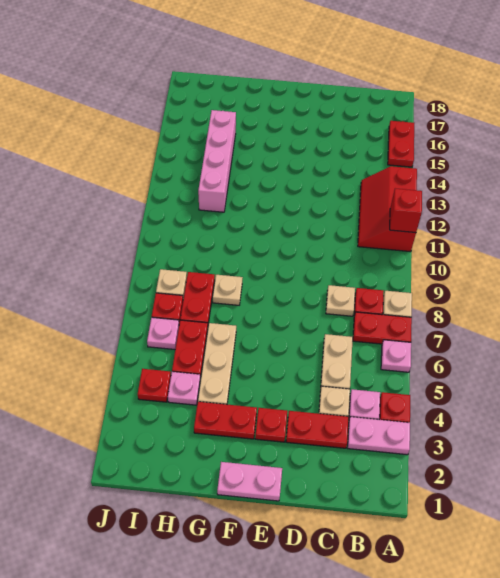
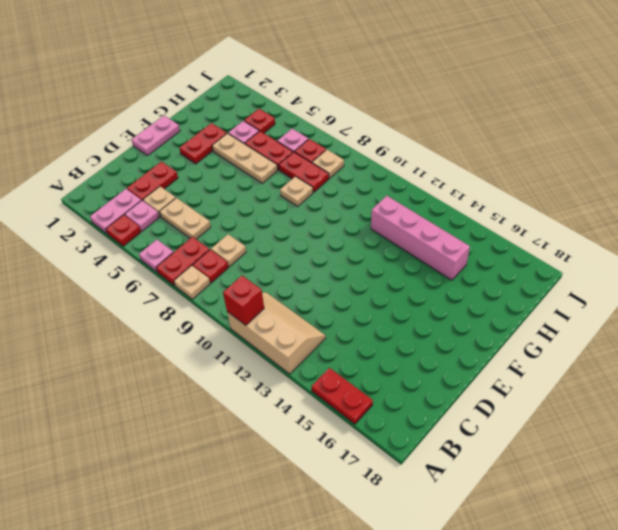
red 2x3 slope [358,166,417,252] -> tan 2x3 slope [227,292,326,374]
red 1x1 plate [255,408,287,442] -> none

